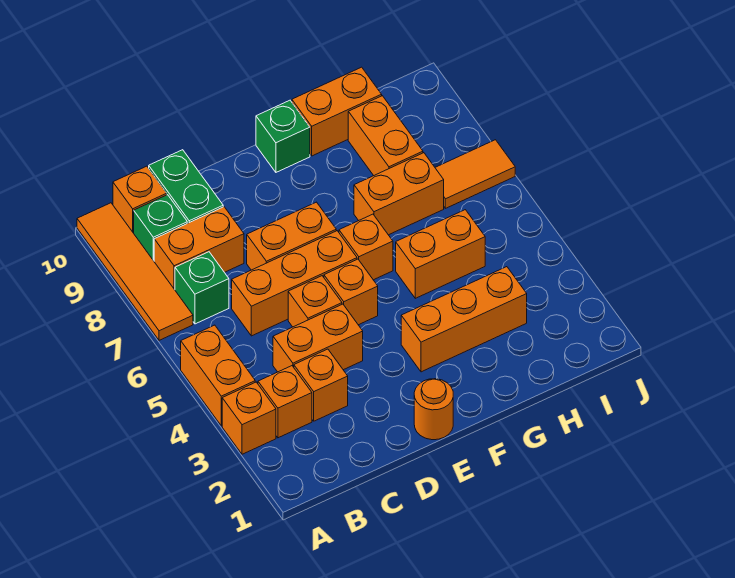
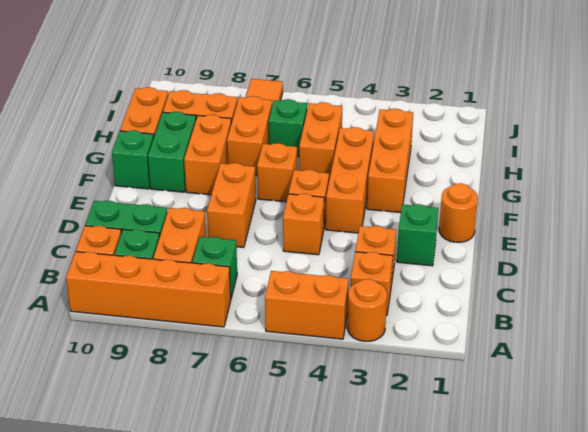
orange 1x1 brick [222,382,276,454] -> orange 1x1 round brick [347,279,387,341]
orange 1x4 tile [77,203,193,340] -> orange 1x4 brick [66,252,231,327]
orange 1x2 brick [273,304,363,372] -> orange 1x2 brick moved to [184,115,231,195]
orange 1x3 brick [232,231,357,336] -> orange 1x3 brick moved to [326,127,374,233]
none -> green 1x1 brick [397,204,438,266]
none -> green 1x2 brick [148,112,196,192]
none -> green 1x1 brick [269,99,307,157]

